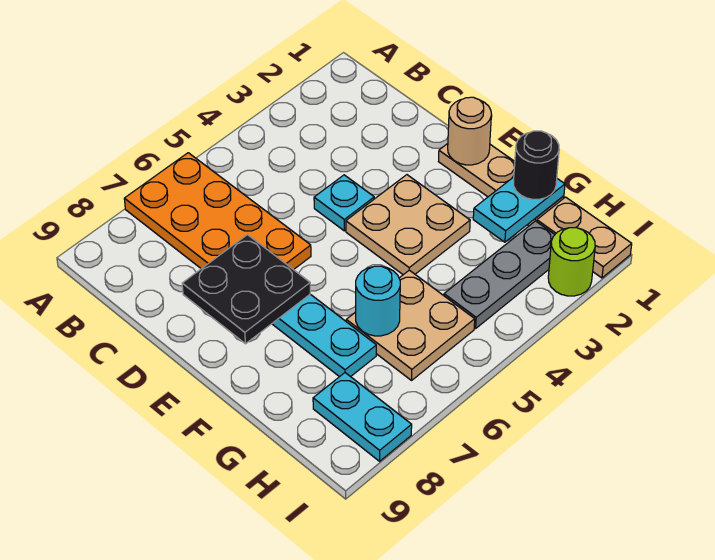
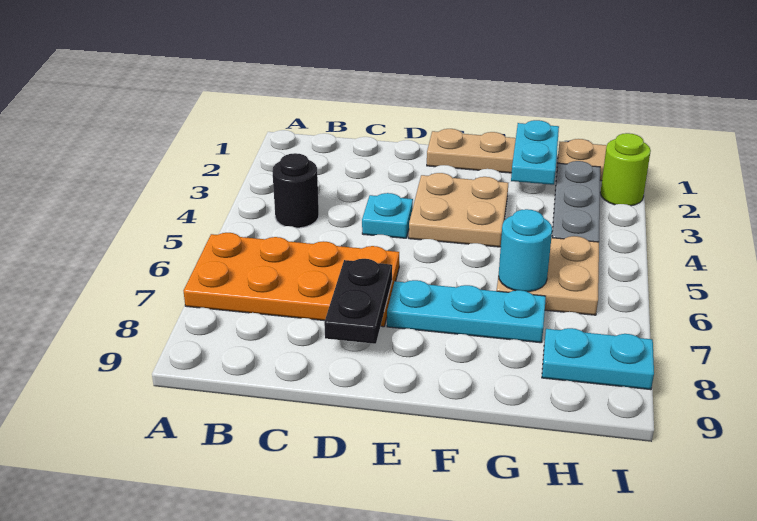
black 2x2 plate [182,235,310,344] -> black 1x2 plate [324,259,392,344]
tan 1x1 round brick [448,97,491,165] -> none
black 1x1 round brick [514,131,559,199] -> black 1x1 round brick moved to [272,153,319,228]

